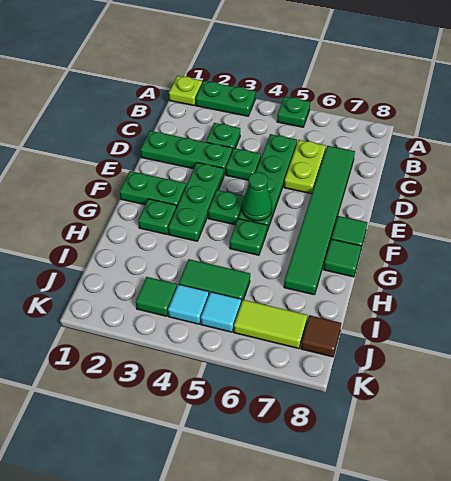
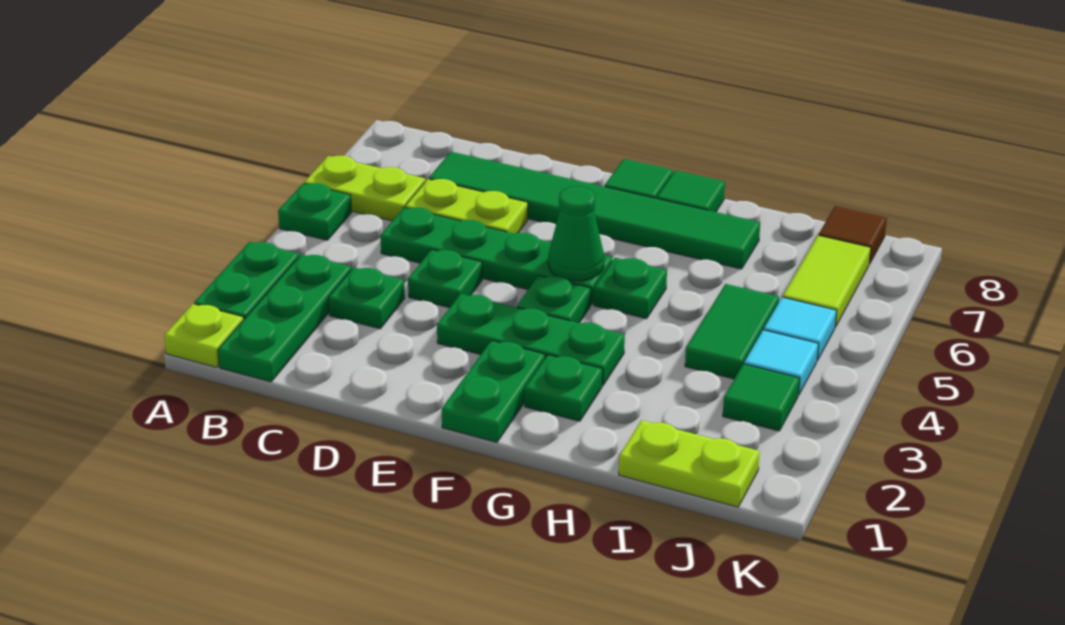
none -> lime 1x2 plate [304,156,425,221]
green 1x3 plate [140,131,232,175] -> green 1x3 plate moved to [218,254,351,382]
none -> lime 1x2 plate [619,420,760,507]

